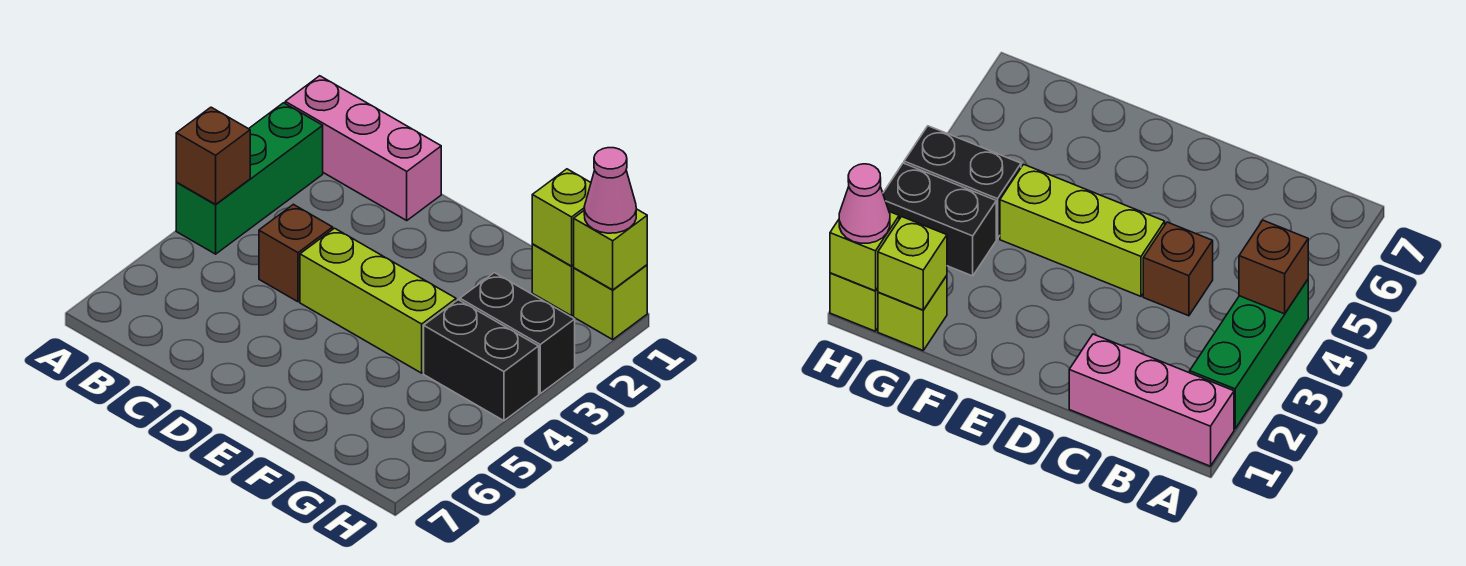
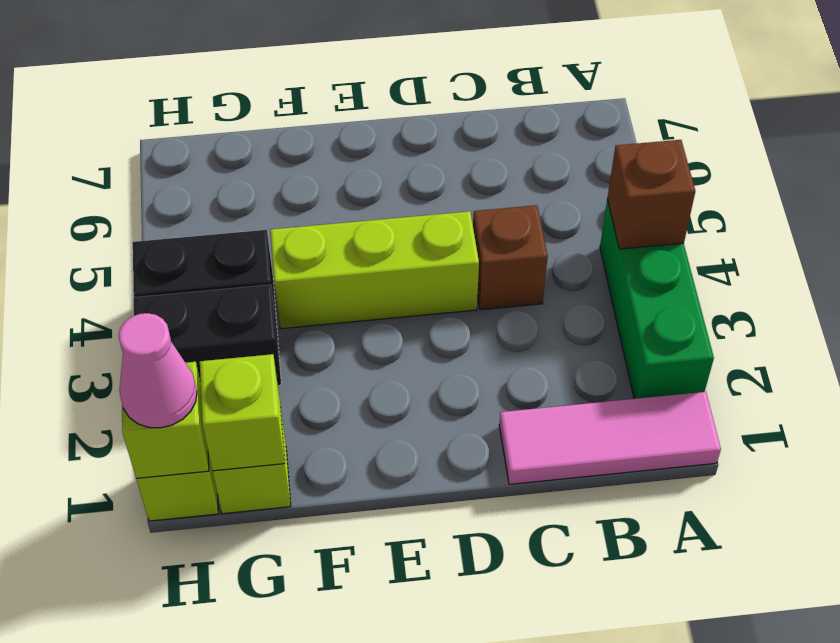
pink 1x3 brick [285,76,441,220] -> pink 1x3 tile [499,392,721,484]

